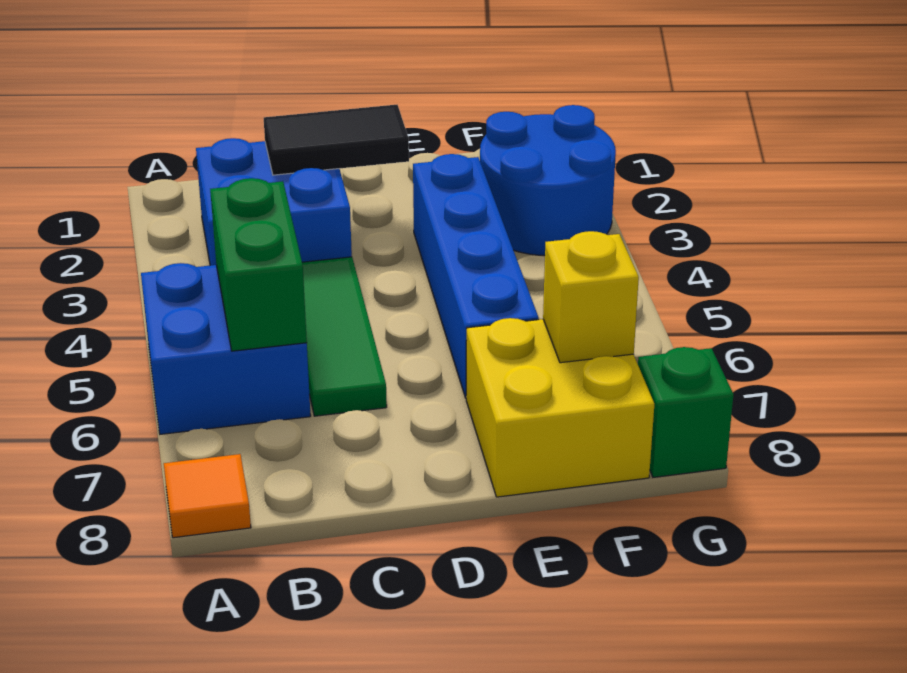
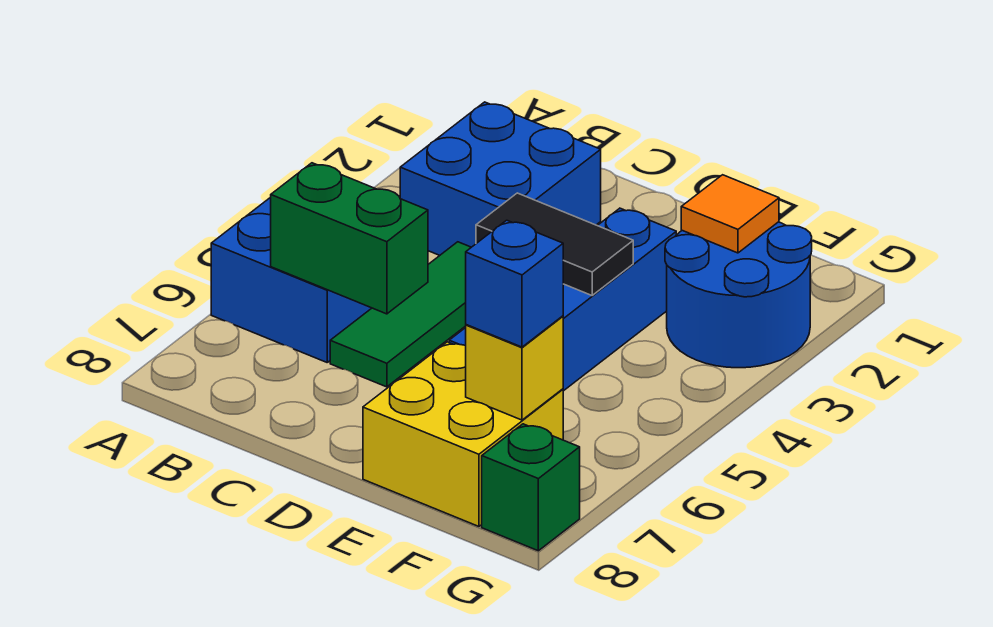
orange 1x1 tile [164,454,251,538] -> orange 1x1 tile moved to [681,175,779,253]
green 1x2 brick [210,178,307,351] -> green 1x2 brick turned to [271,163,428,314]
black 1x2 tile [264,105,409,175] -> black 1x2 tile moved to [476,193,633,295]
none -> blue 1x1 brick [466,220,563,347]

